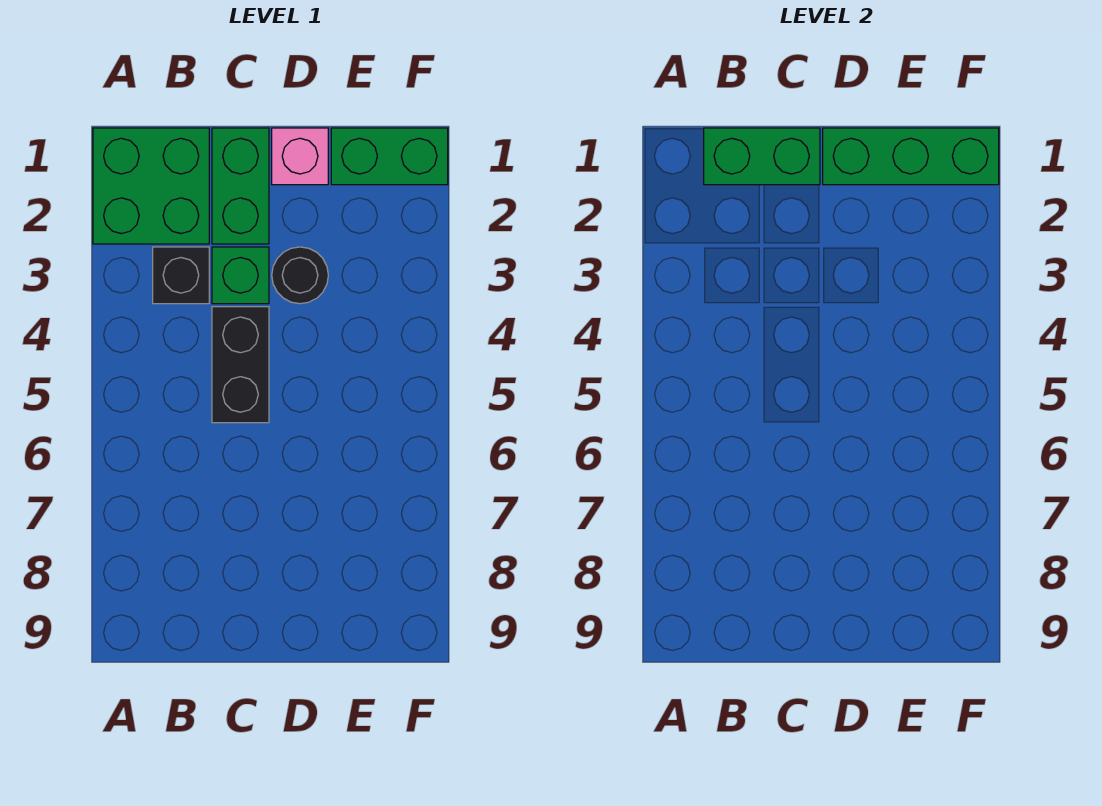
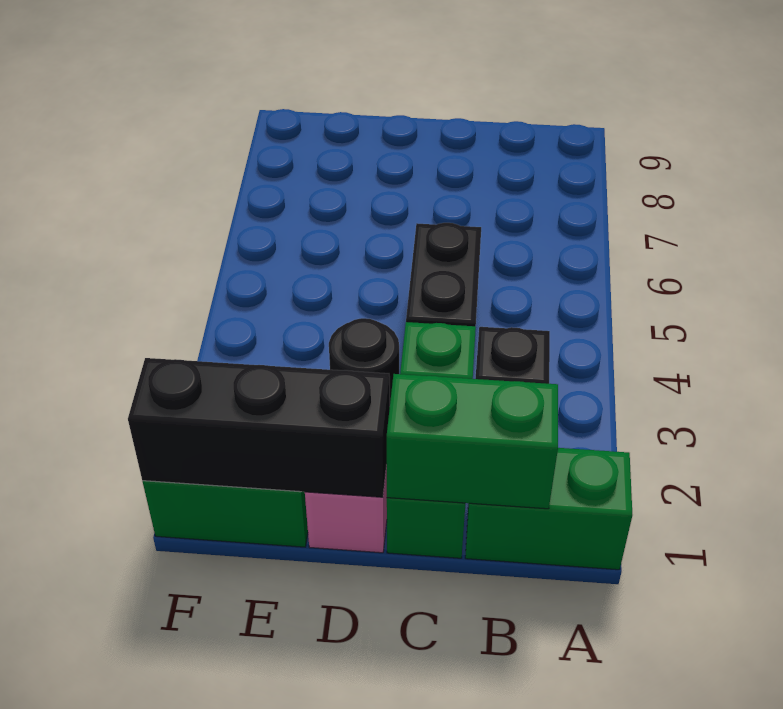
green 2x2 brick [93,128,209,244] -> green 1x2 brick [465,448,632,570]
green 1x3 brick [823,128,999,185] -> black 1x3 brick [128,358,390,497]

